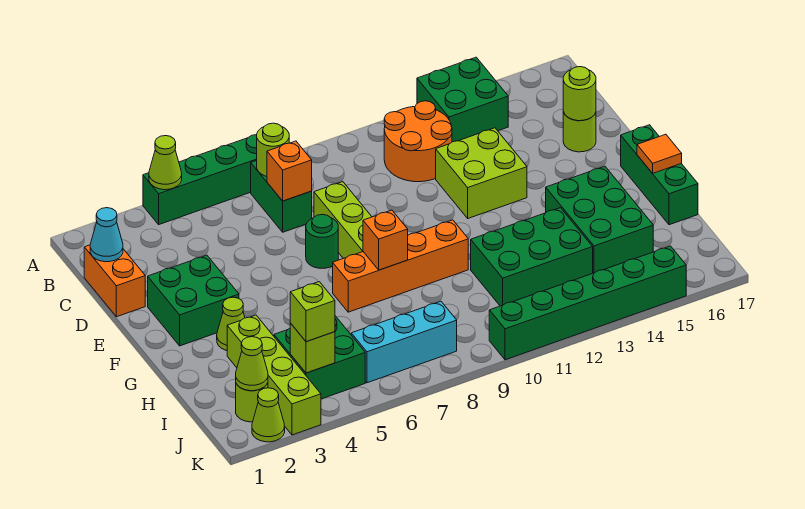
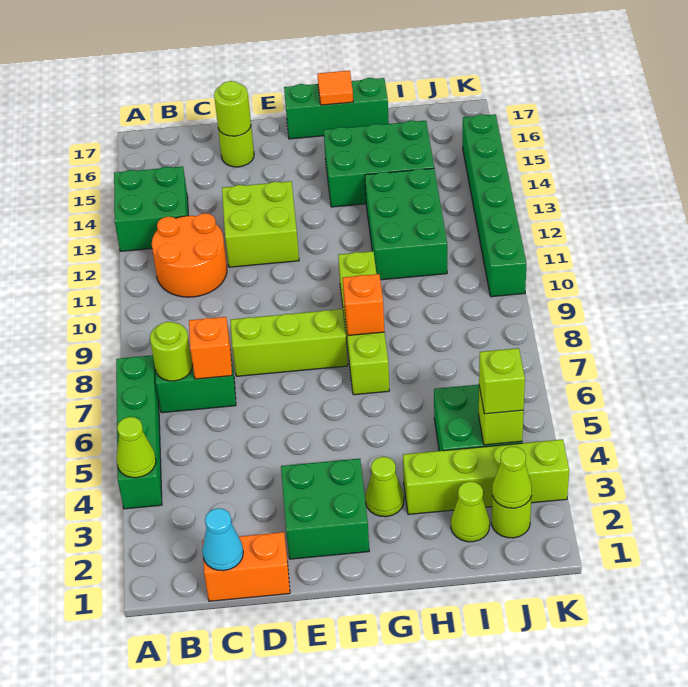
green 1x1 round brick [306,214,338,268] -> none
orange 1x4 brick [333,220,468,312] -> lime 1x4 brick [338,251,389,395]
cyan 1x3 brick [351,301,457,383] -> none
lime 1x1 cone [252,388,285,442] -> lime 1x1 cone moved to [451,481,490,542]

